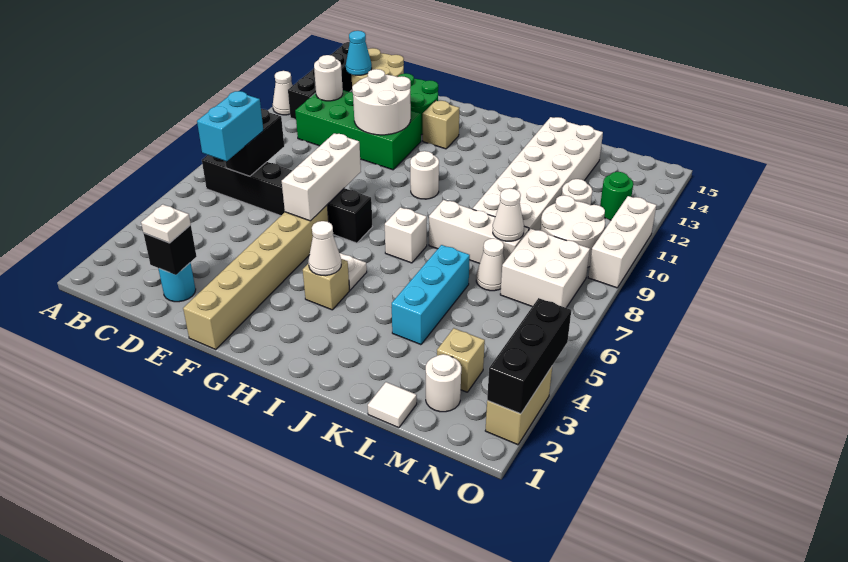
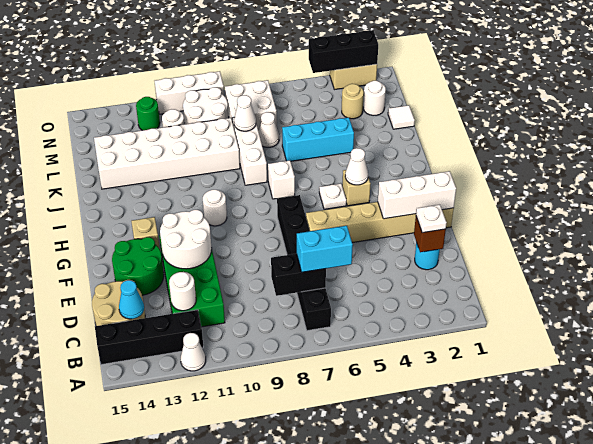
black 1x1 brick [143,225,197,275] -> brown 1x1 brick [414,217,446,252]
white 1x3 brick [282,133,361,221] -> white 1x3 brick moved to [378,171,456,219]
tan 1x1 brick [437,328,485,392] -> tan 1x1 round brick [342,84,364,119]

